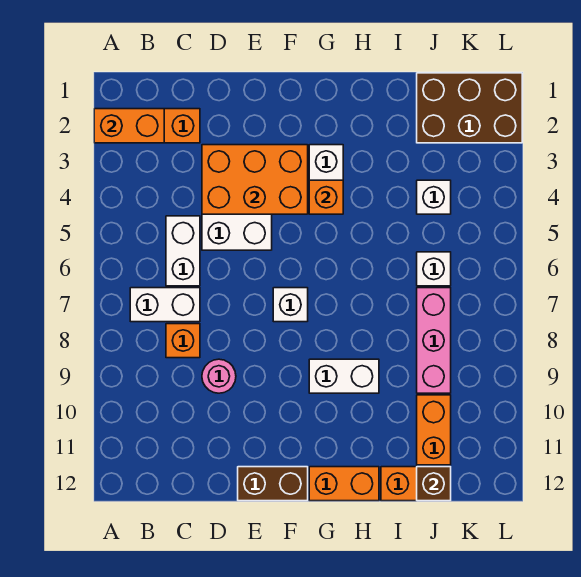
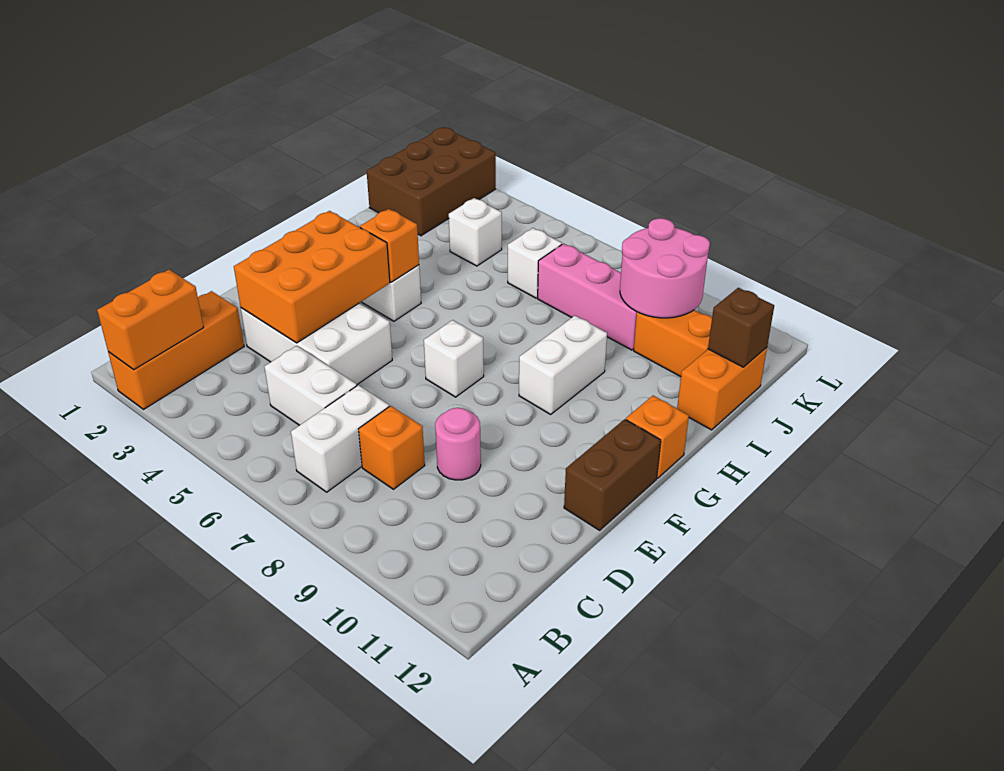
orange 1x2 brick [309,467,379,501] -> orange 1x1 brick [626,396,689,478]
none -> pink 2x2 round brick [620,218,710,318]

